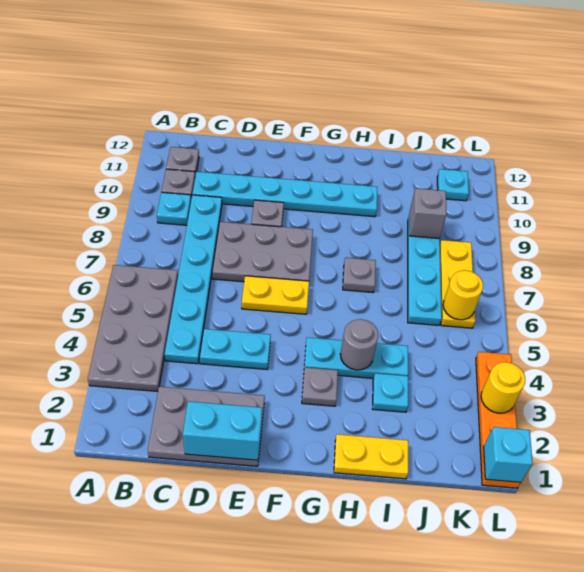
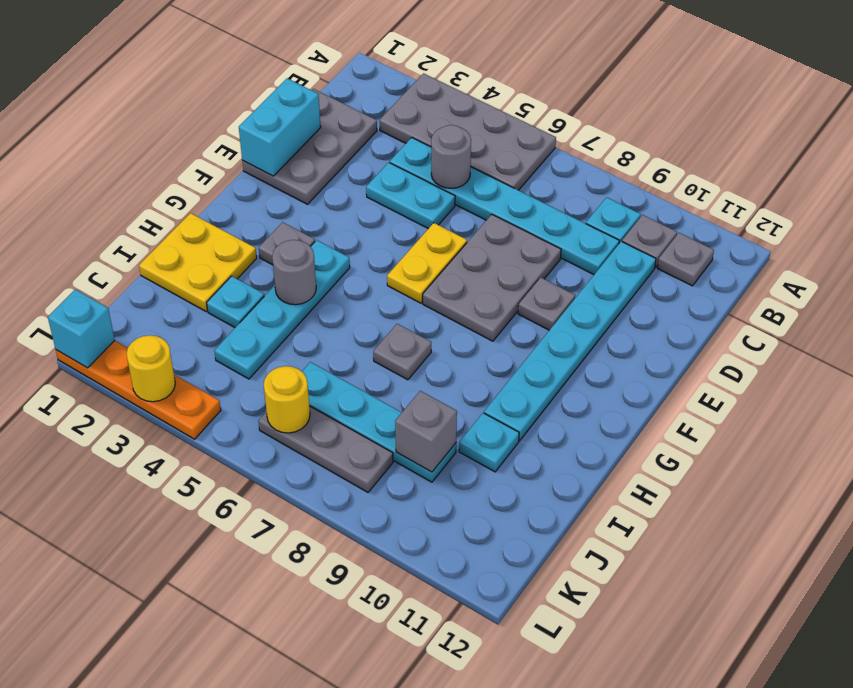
none -> grey 1x1 round brick [431,125,471,188]
cyan 1x2 plate [200,329,271,369] -> cyan 1x2 plate turned to [366,162,455,229]
cyan 1x3 plate [304,337,408,378] -> cyan 1x4 plate [214,240,350,379]
yellow 1x2 plate [334,434,408,479] -> yellow 2x2 plate [139,213,257,311]
yellow 1x3 plate [440,240,475,328] -> grey 1x3 plate [259,406,393,492]
cyan 1x1 plate [437,169,469,201] -> cyan 1x1 plate moved to [459,413,519,472]

